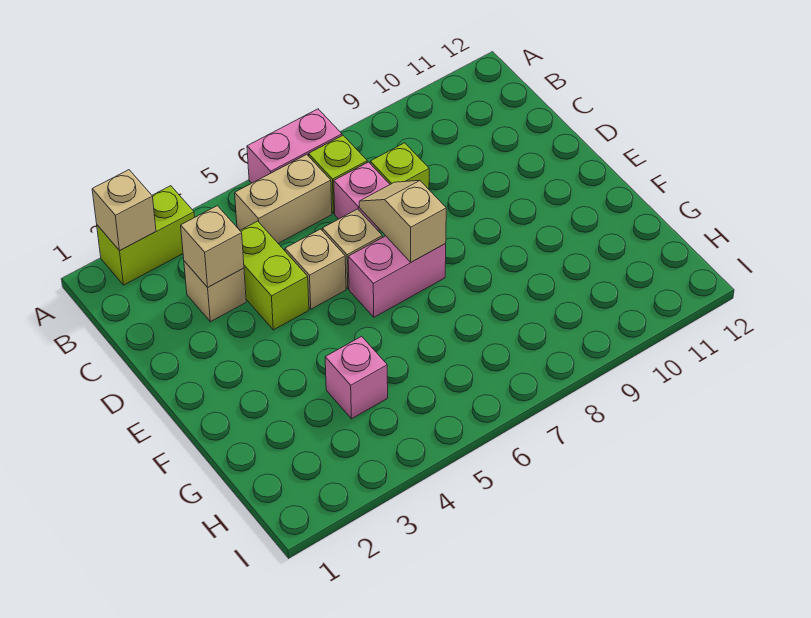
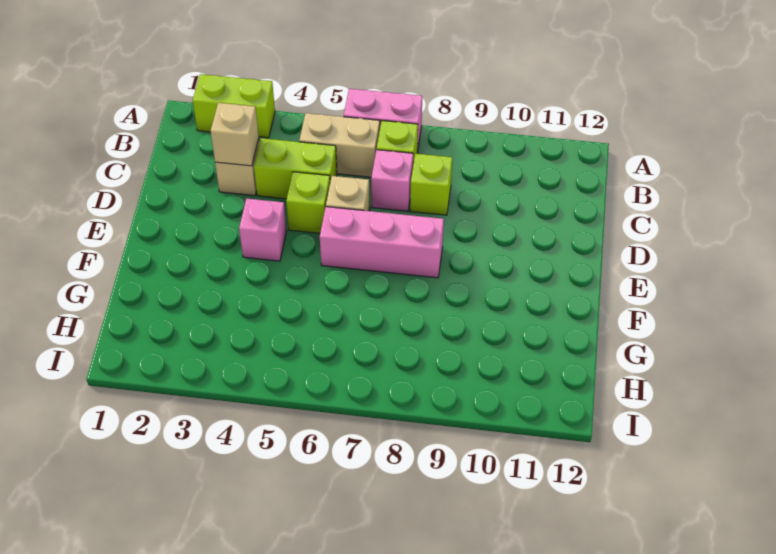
tan 1x1 brick [92,170,156,251] -> none
lime 1x2 brick [240,221,309,330] -> lime 1x2 brick turned to [254,138,337,199]
tan 1x1 brick [285,229,346,309] -> lime 1x1 brick [286,172,330,233]
tan 1x2 slope [359,181,446,262] -> none
pink 1x2 brick [348,236,446,317] -> pink 1x3 brick [320,207,444,278]
pink 1x1 brick [325,336,388,419] -> pink 1x1 brick moved to [239,198,287,261]

